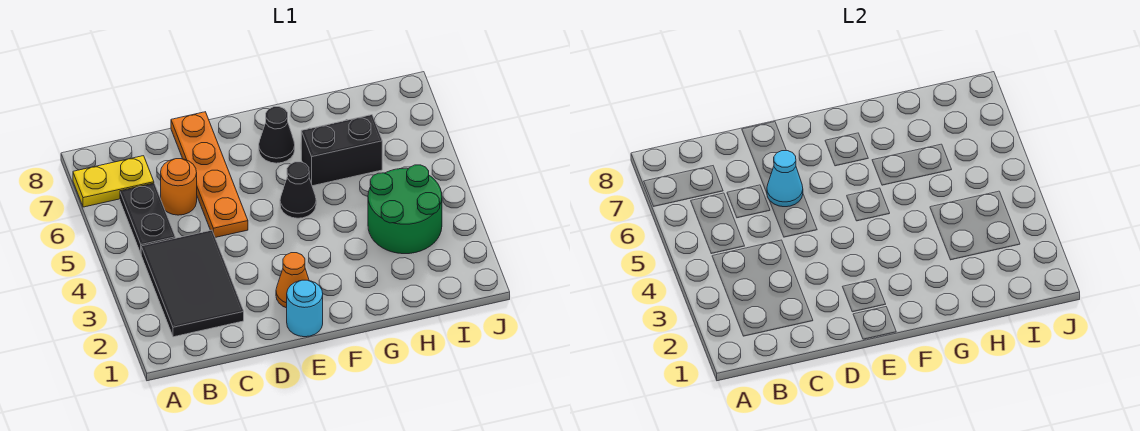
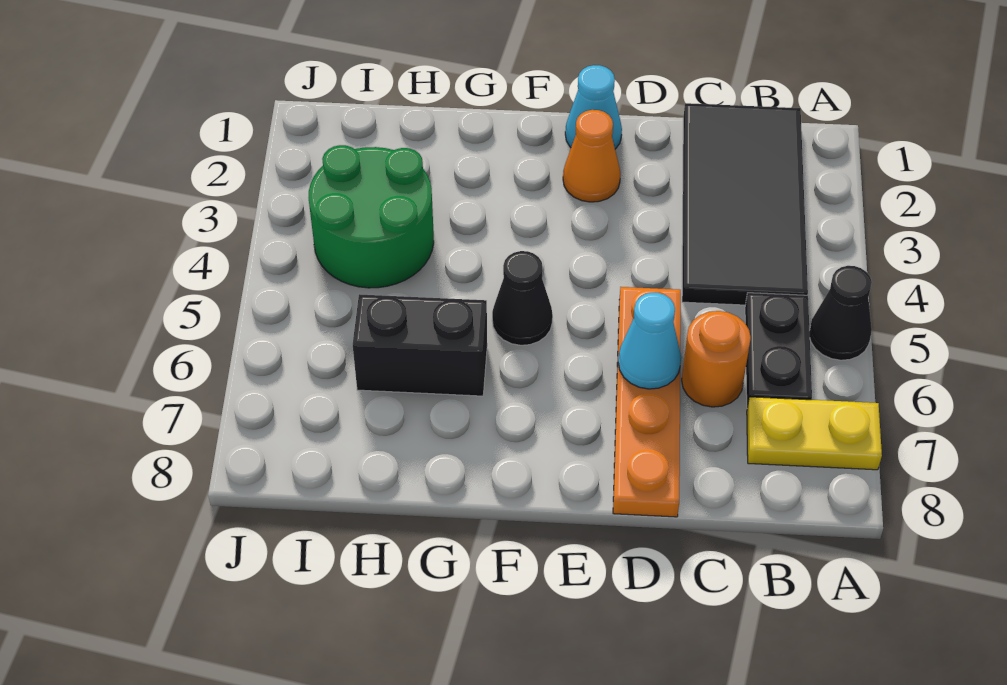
black 2x3 tile [141,230,244,337] -> black 2x4 tile [682,103,808,305]
cyan 1x1 round brick [287,280,323,337] -> cyan 1x1 cone [565,65,622,149]
black 1x1 cone [259,107,295,163] -> black 1x1 cone moved to [810,266,872,360]

